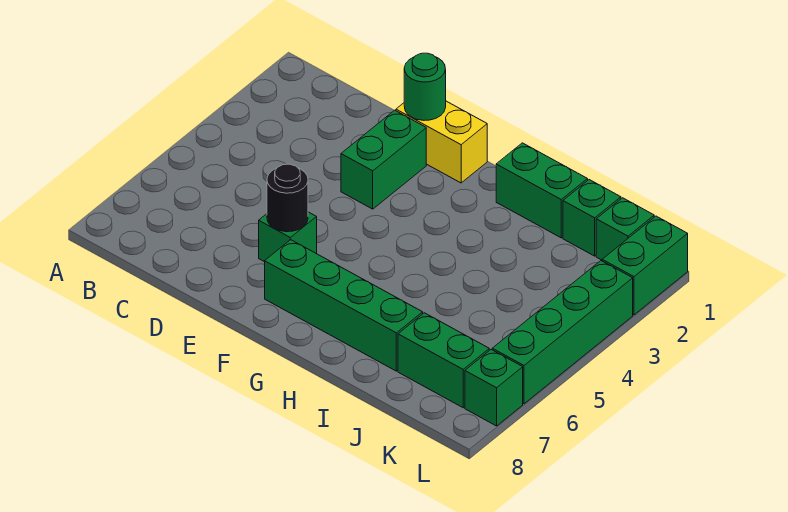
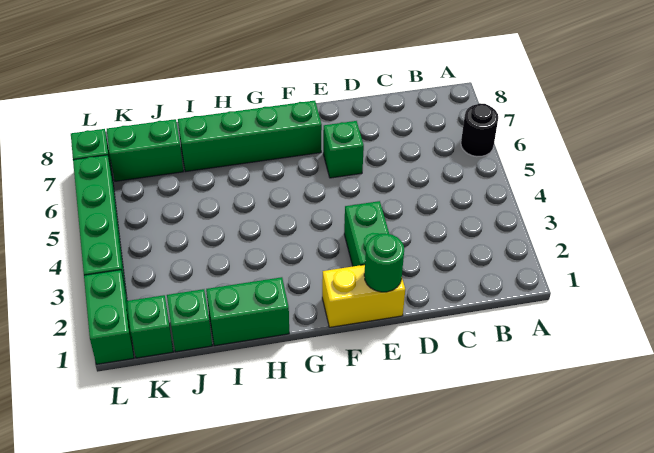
black 1x1 round brick [267,164,308,232] -> black 1x1 round brick moved to [461,103,498,157]

